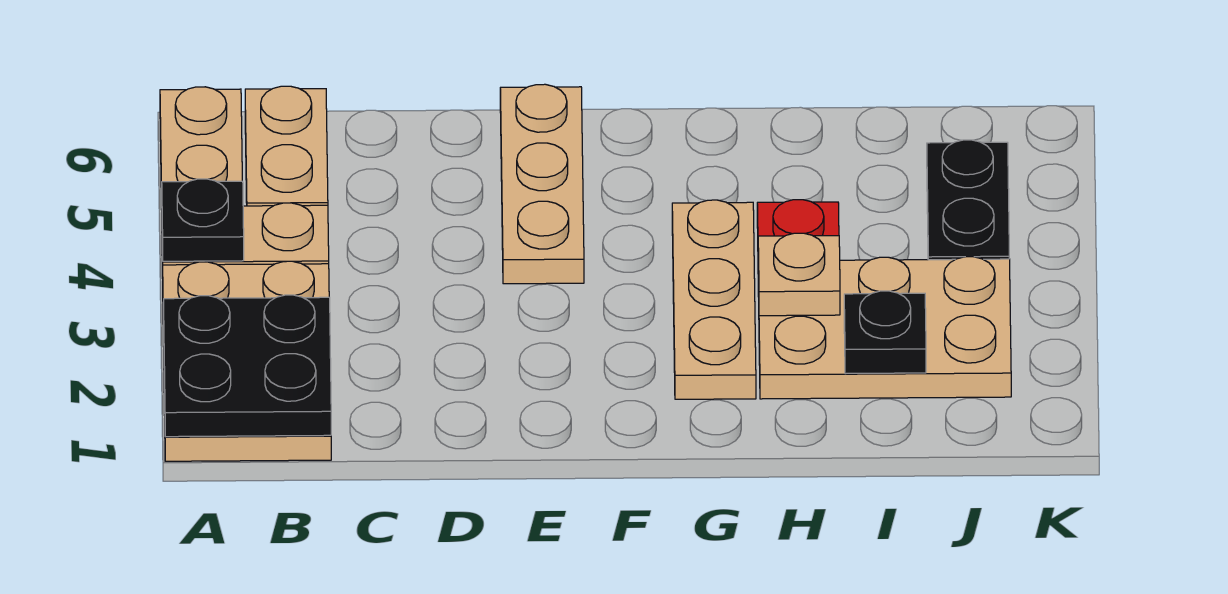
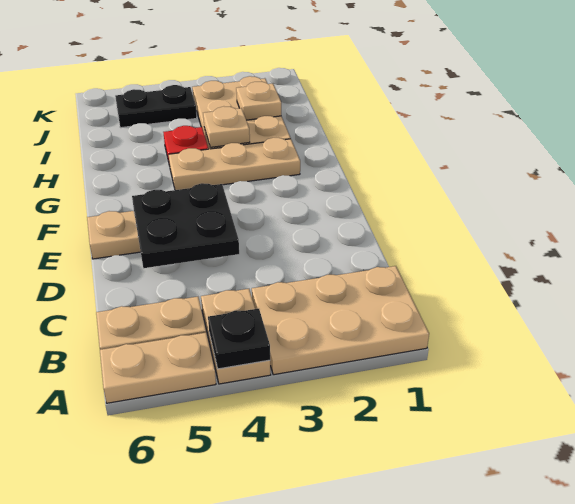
black 2x2 plate [164,295,331,437] -> black 2x2 plate moved to [132,183,239,268]
black 1x1 plate [844,291,926,374] -> tan 1x1 plate [236,82,281,120]

